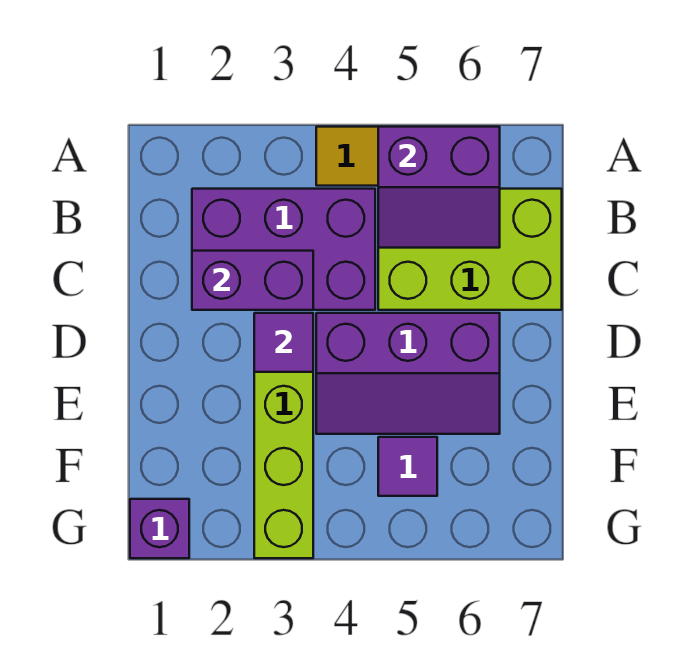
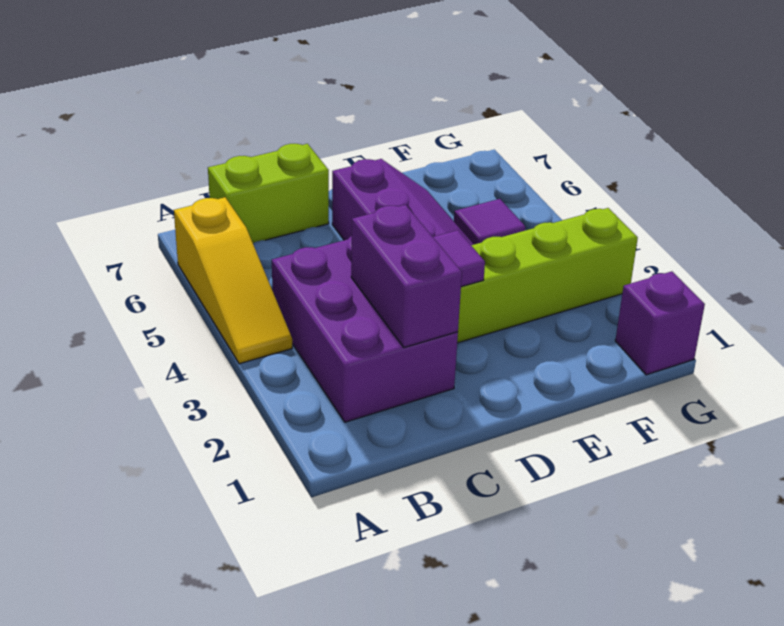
purple 2x2 slope [378,127,500,248] -> none
lime 2x3 brick [378,189,562,310] -> lime 1x2 brick [208,144,329,243]

